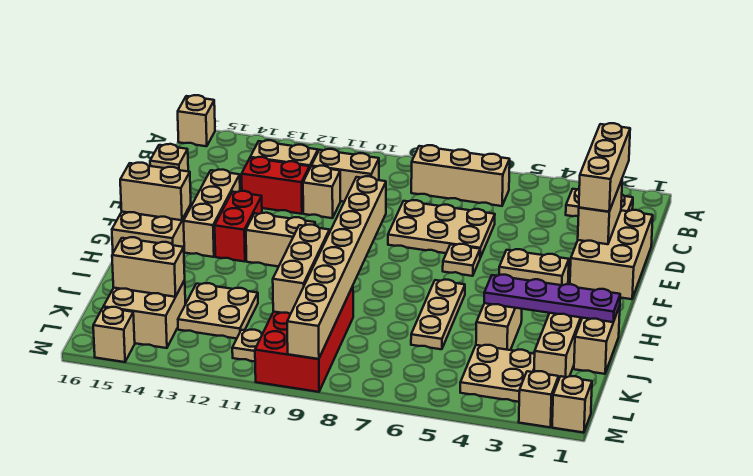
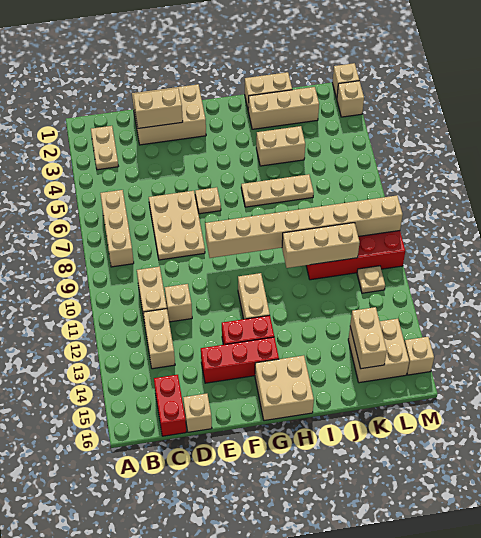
tan 1x1 brick [178,95,215,146] -> none
tan 1x3 brick [579,123,630,212] -> none
red 1x2 brick [242,157,310,214] -> red 1x2 brick moved to [154,375,186,436]
tan 1x3 brick [184,170,240,257] -> red 1x3 brick [201,337,279,383]
tan 1x2 brick [499,249,569,285] -> none
tan 1x2 brick [120,163,191,220] -> none
purple 1x4 plate [484,275,620,322] -> none
tan 2x2 plate [178,283,258,339] -> none
tan 2x2 plate [460,345,535,402] -> none

